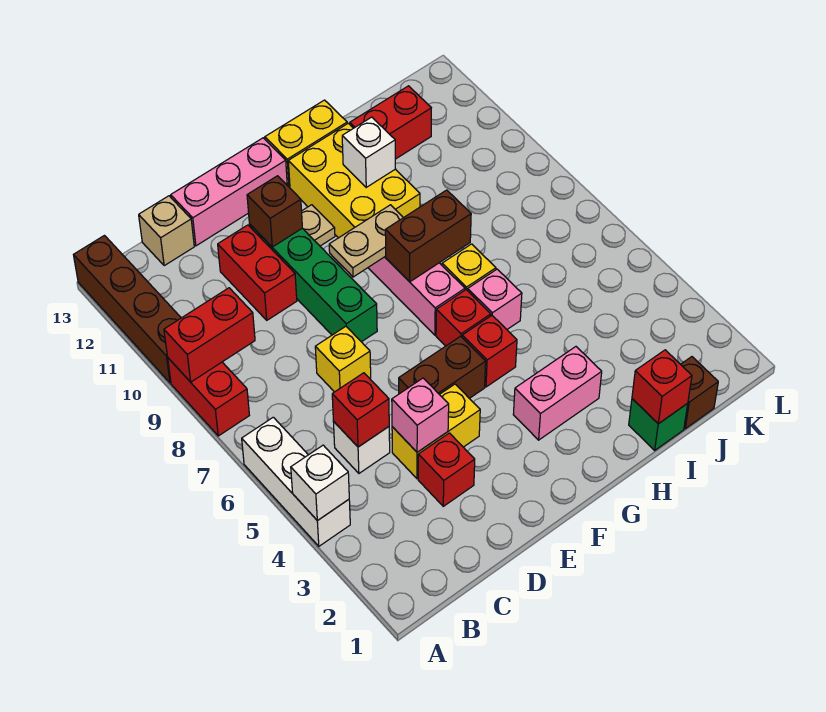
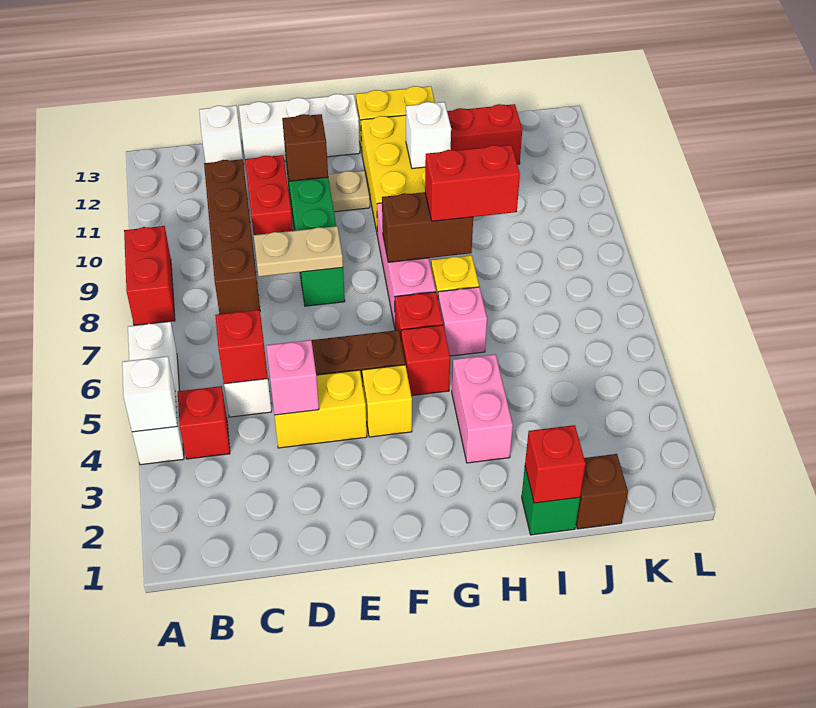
red 1x2 brick [164,288,255,382] -> red 1x2 brick moved to [425,145,520,221]
brown 1x4 brick [73,236,181,383] -> brown 1x4 brick moved to [204,159,260,314]
tan 1x1 brick [139,196,194,266] -> white 1x1 brick [199,106,243,163]
red 1x1 brick [418,433,475,506] -> red 1x1 brick moved to [178,386,230,459]
yellow 1x1 brick [315,326,371,392] -> yellow 1x1 brick moved to [362,365,412,437]
pink 1x3 brick [171,138,287,246] -> white 1x3 brick [239,94,360,161]
tan 1x2 plate [329,205,403,277] -> tan 1x2 plate moved to [254,226,343,277]
pink 1x2 brick [513,347,602,440] -> pink 1x2 brick turned to [452,354,513,463]

